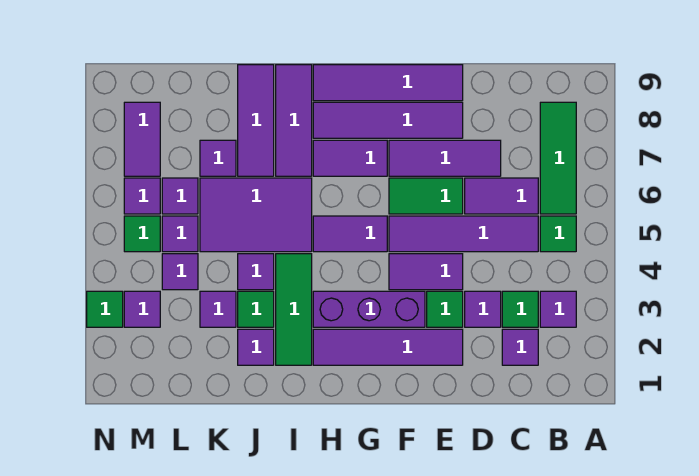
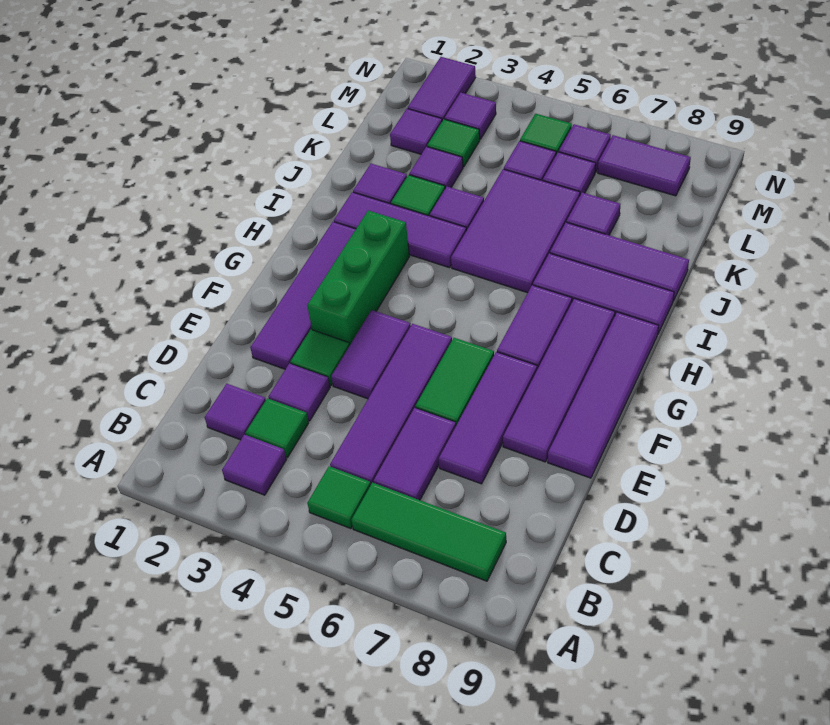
purple 1x3 brick [313,291,425,327] -> green 1x3 brick [307,211,409,344]
purple 1x2 tile [313,216,387,252] -> purple 1x2 tile moved to [408,57,476,121]
green 1x3 tile [276,254,312,365] -> purple 1x3 tile [334,192,466,268]
purple 1x1 tile [162,254,198,290] -> purple 1x1 tile moved to [390,109,442,154]
green 1x1 tile [87,291,123,327] -> green 1x1 tile moved to [427,119,480,167]

